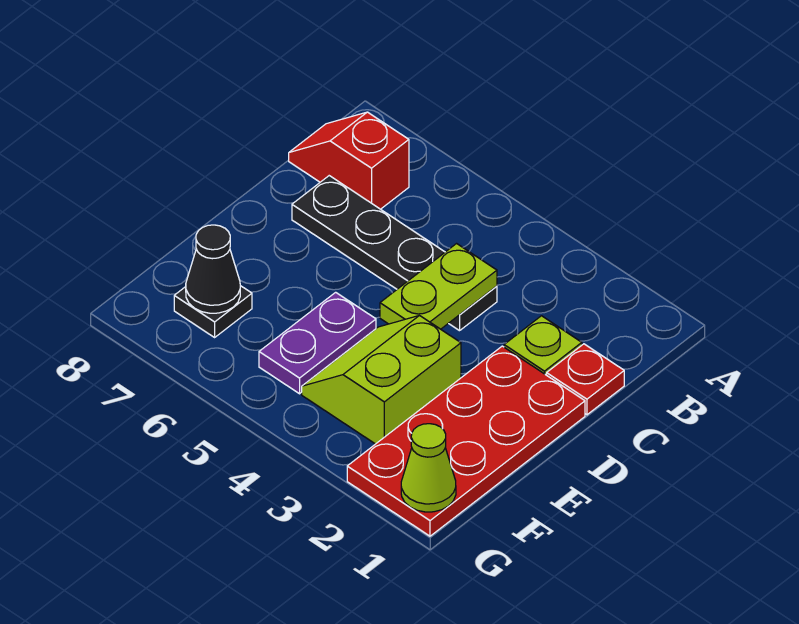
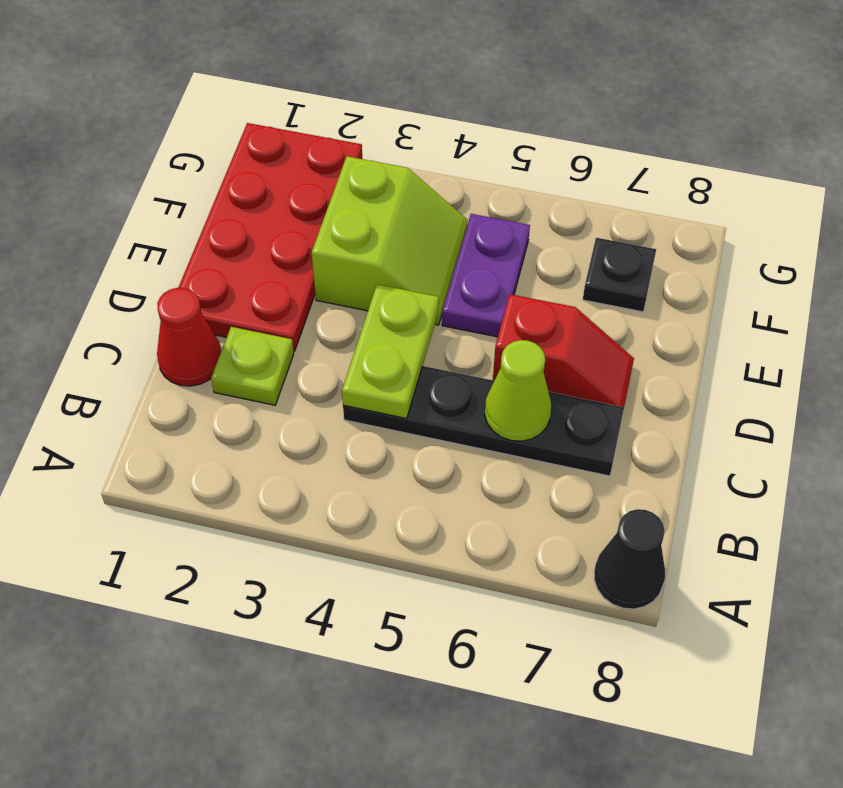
red 1x2 slope [289,112,409,209] -> red 1x2 slope moved to [493,294,634,407]
red 1x1 plate [547,344,624,415] -> red 1x1 cone [157,288,221,386]
black 1x1 cone [186,225,240,313] -> black 1x1 cone moved to [594,509,665,609]
lime 1x1 cone [401,424,456,512] -> lime 1x1 cone moved to [485,340,551,441]

